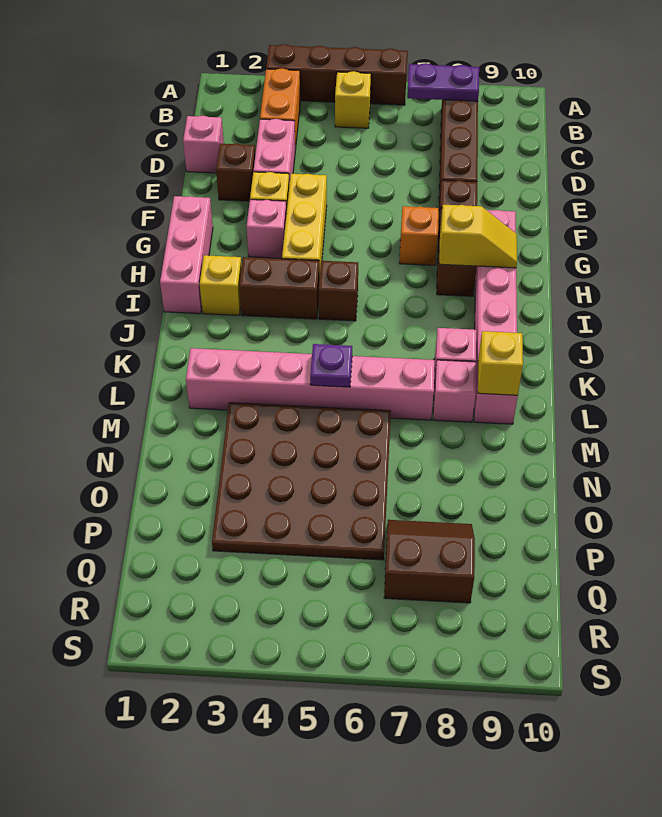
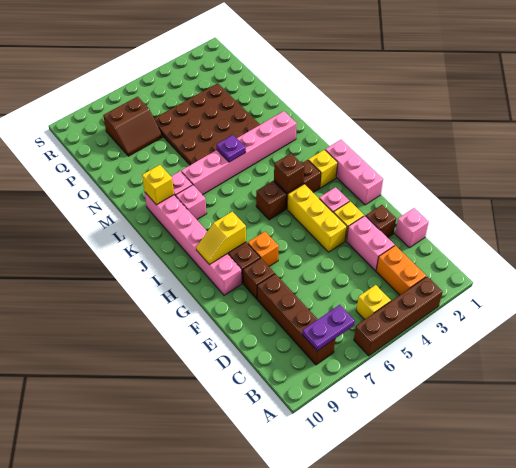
none -> brown 1x1 brick [274,153,305,193]

